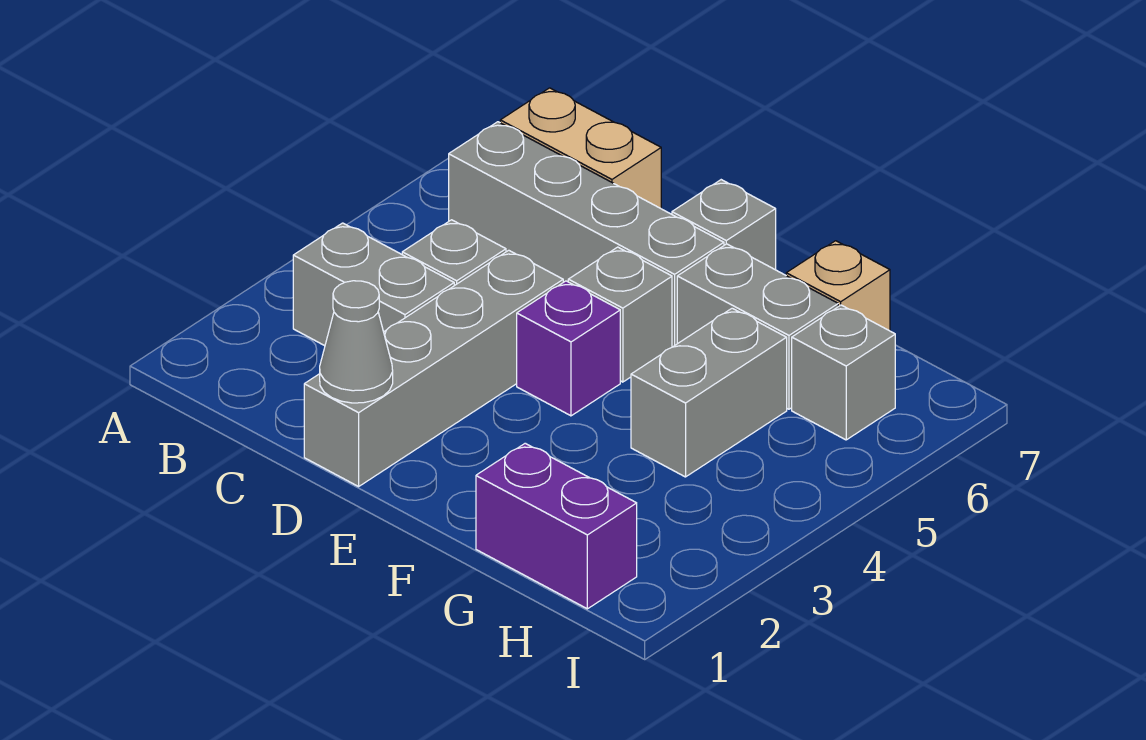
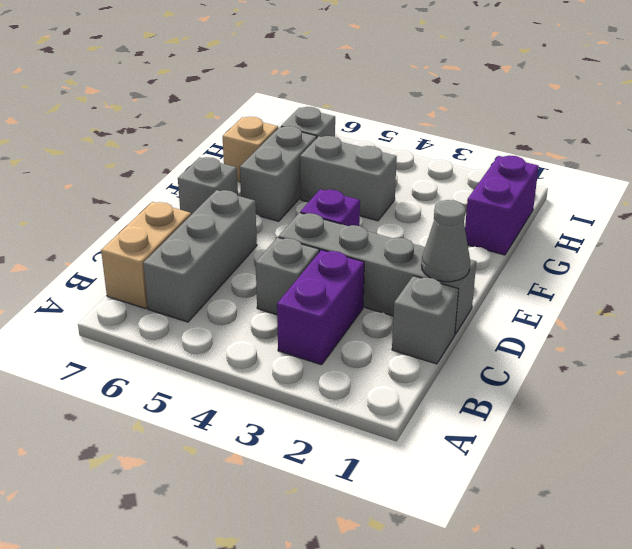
grey 1x2 brick [293,223,454,346] -> purple 1x2 brick [277,250,364,365]
grey 1x4 brick [449,122,724,347] -> grey 1x3 brick [143,190,257,322]
grey 1x1 brick [568,247,672,382] -> grey 1x1 brick moved to [392,276,459,364]

